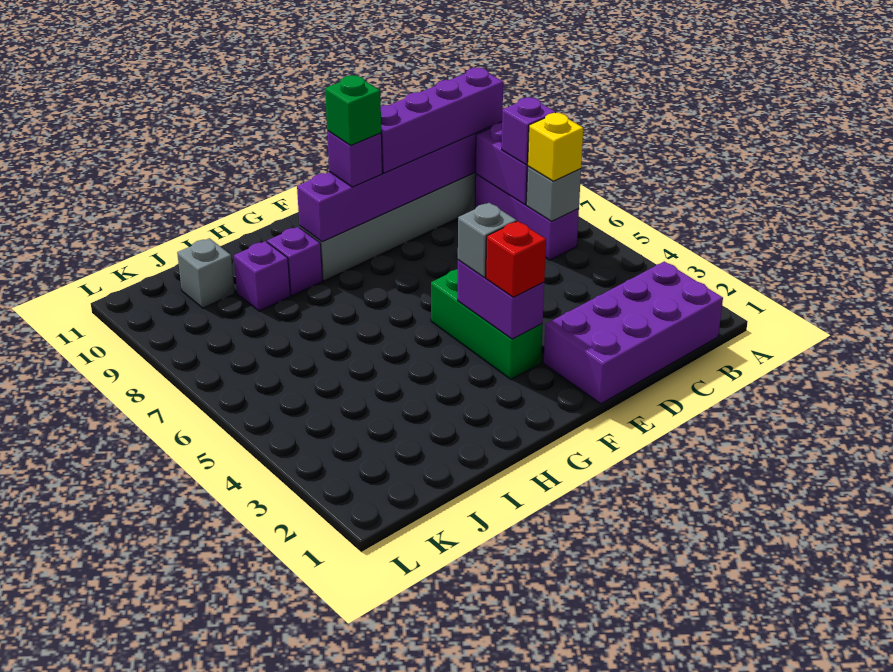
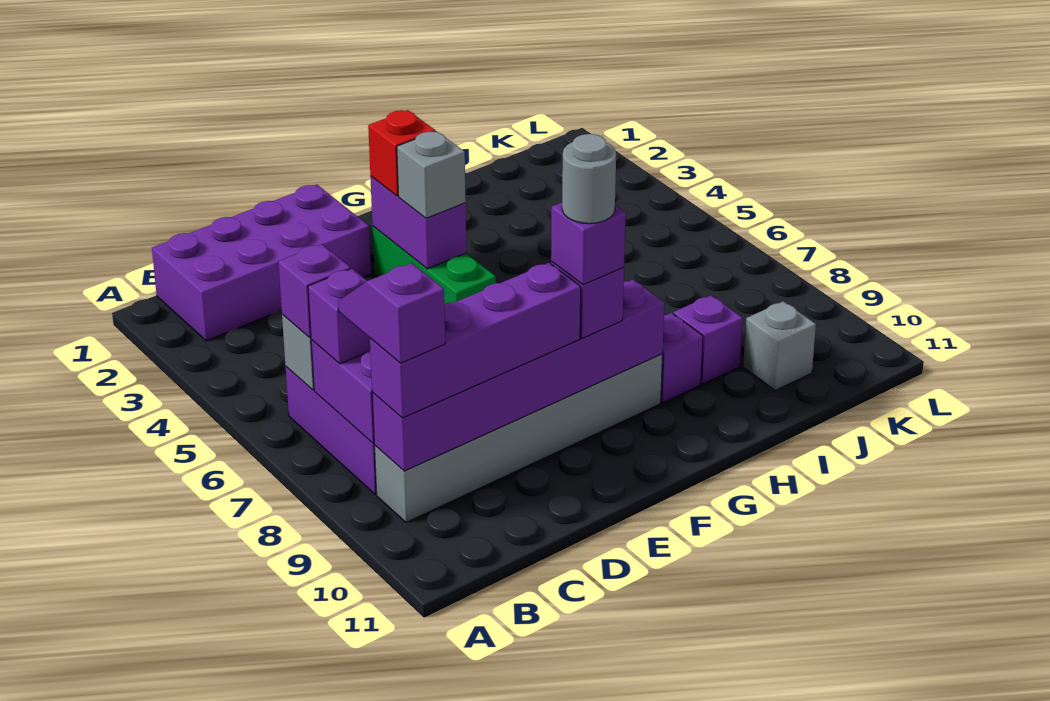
yellow 1x1 brick [528,113,583,181] -> purple 1x1 brick [278,244,351,338]
none -> purple 1x2 slope [338,263,445,363]
green 1x1 brick [325,75,381,146] -> purple 1x1 brick [551,203,626,285]
none -> grey 1x1 round brick [562,134,616,224]

